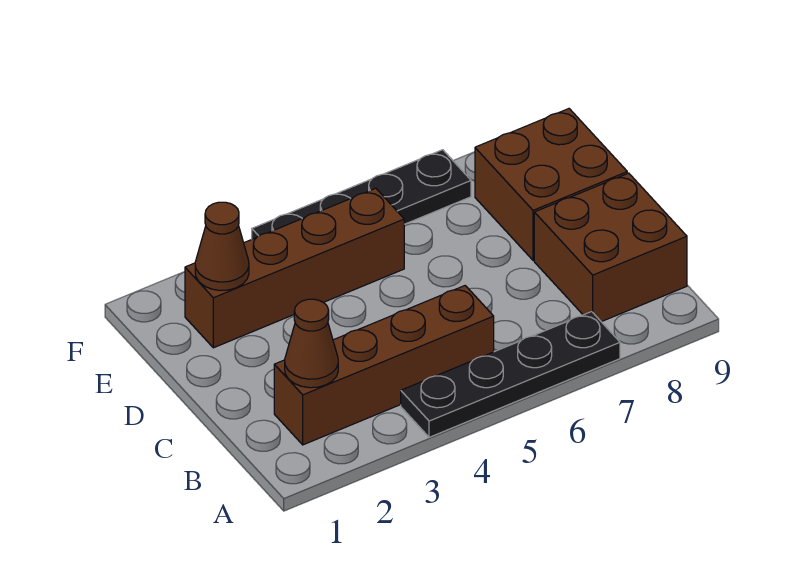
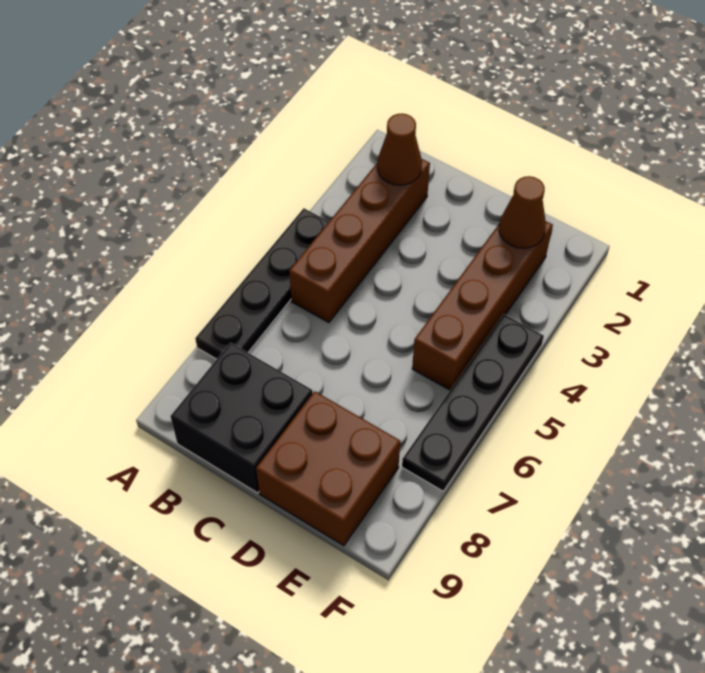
brown 2x2 brick [534,173,687,322] -> black 2x2 brick [170,343,313,493]

